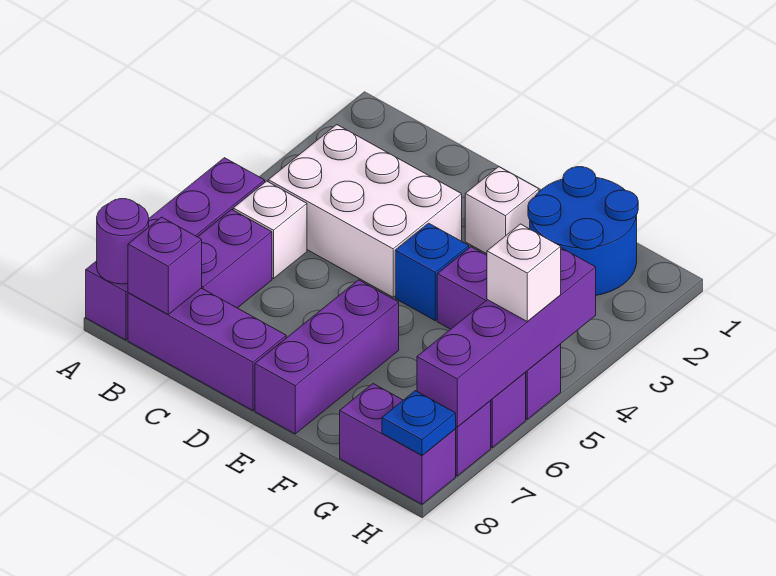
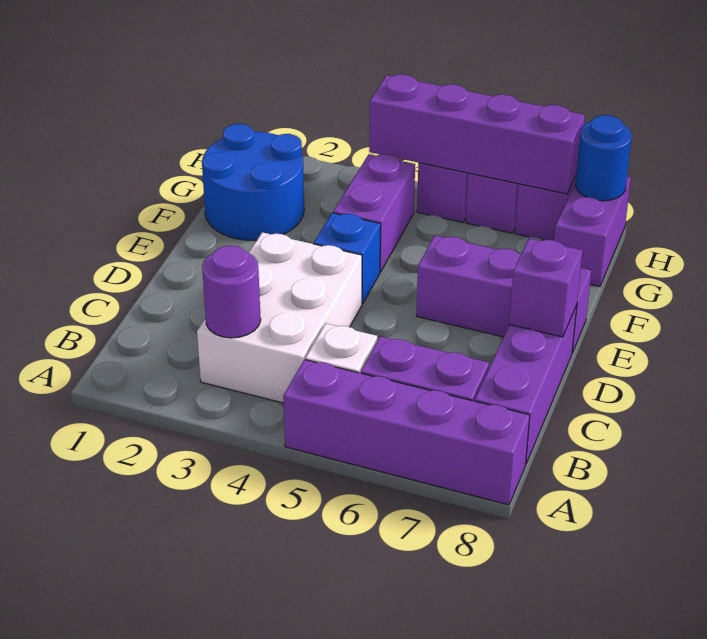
purple 1x1 round brick [97,199,149,284] -> purple 1x1 round brick moved to [202,246,261,338]
purple 1x1 brick [128,217,202,314] -> purple 1x1 brick moved to [509,238,582,337]
white 1x1 brick [465,167,539,254] -> none
white 1x1 brick [487,224,561,322] -> none
blue 1x1 plate [382,391,456,455] -> blue 1x1 round brick [575,115,632,201]

